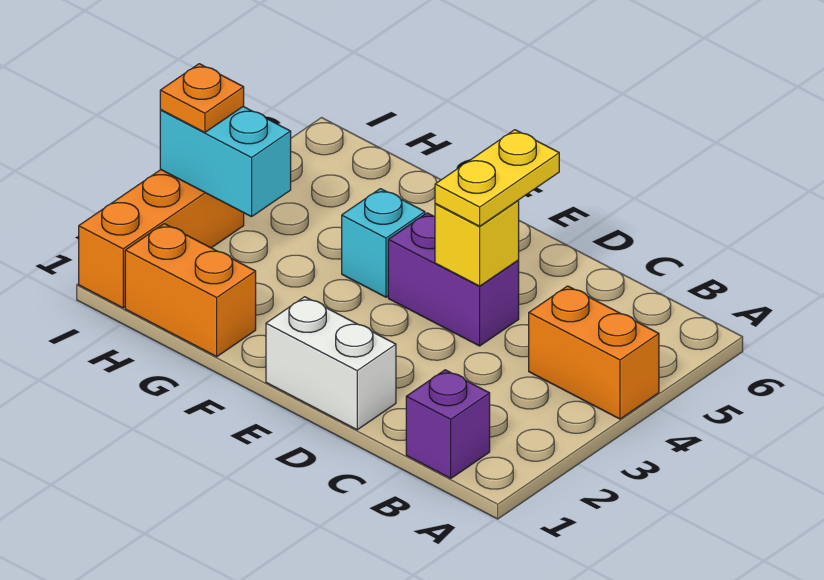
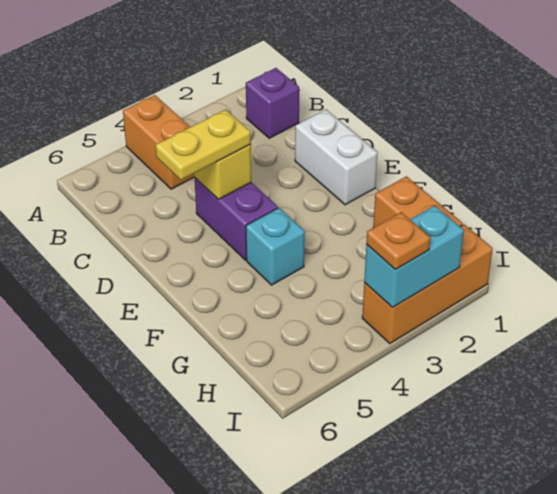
cyan 1x2 brick [160,106,291,217] -> cyan 1x2 brick turned to [364,206,464,307]

